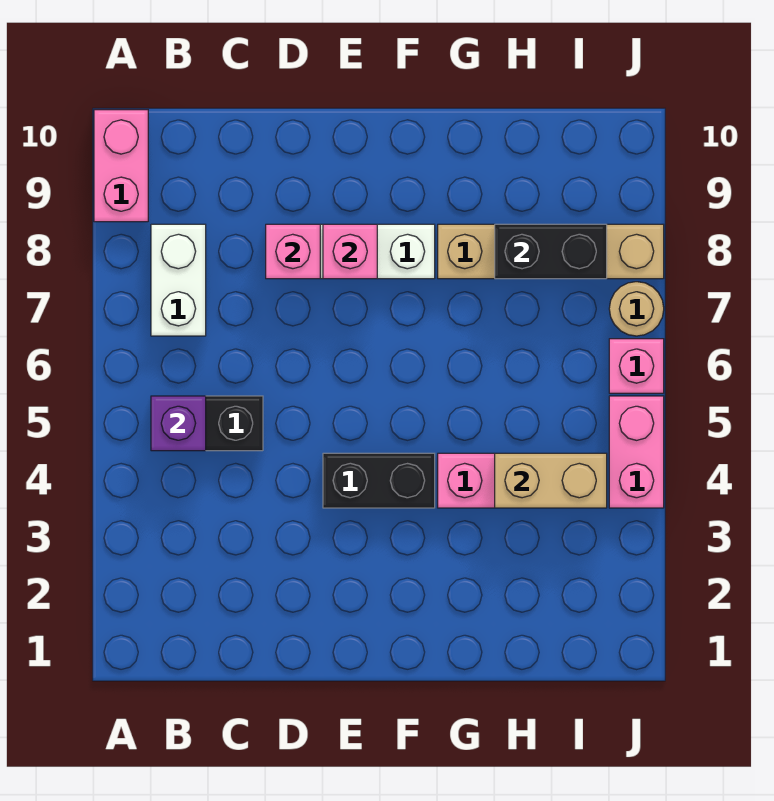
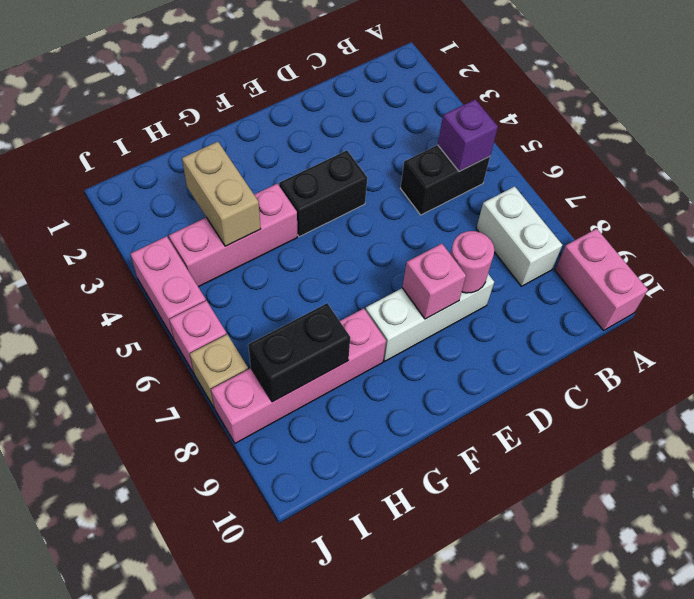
pink 1x1 brick [266,224,320,279] -> pink 1x1 round brick [451,231,495,293]
tan 1x4 brick [438,224,664,279] -> pink 1x4 brick [211,308,386,443]
tan 1x2 brick [495,453,607,508] -> tan 1x2 brick turned to [182,142,261,246]
tan 1x1 round brick [609,282,664,336] -> tan 1x1 brick [190,334,248,407]

